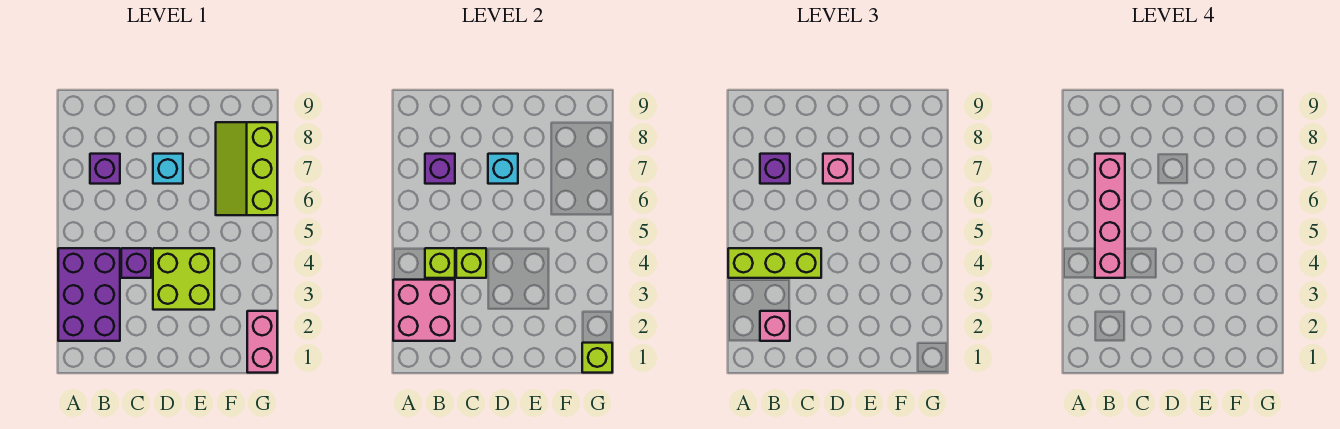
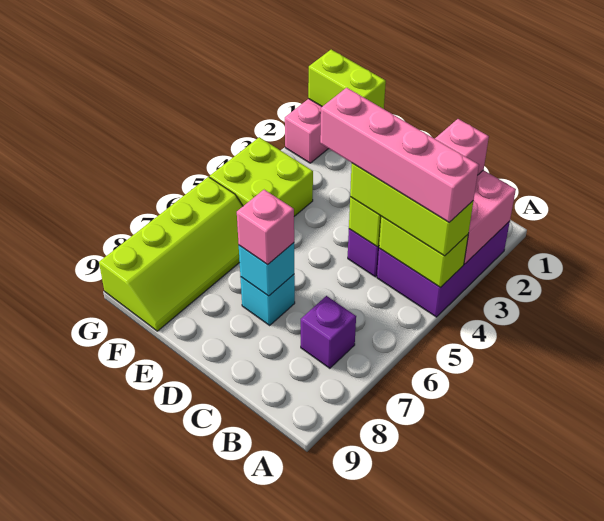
lime 1x1 brick [425,248,455,278] -> lime 1x2 brick [379,217,468,288]
pink 1x4 brick [1095,154,1125,278] -> pink 1x4 brick turned to [320,88,479,222]
purple 1x1 brick [425,154,455,184] -> none
purple 1x1 brick [760,154,790,184] -> none
lime 2x2 brick [153,248,214,310] -> lime 2x2 brick moved to [210,137,313,216]
lime 2x3 slope [216,122,277,215] -> lime 2x4 slope [99,177,243,331]
lime 1x1 brick [582,343,612,373] -> lime 1x2 brick [308,50,386,109]

